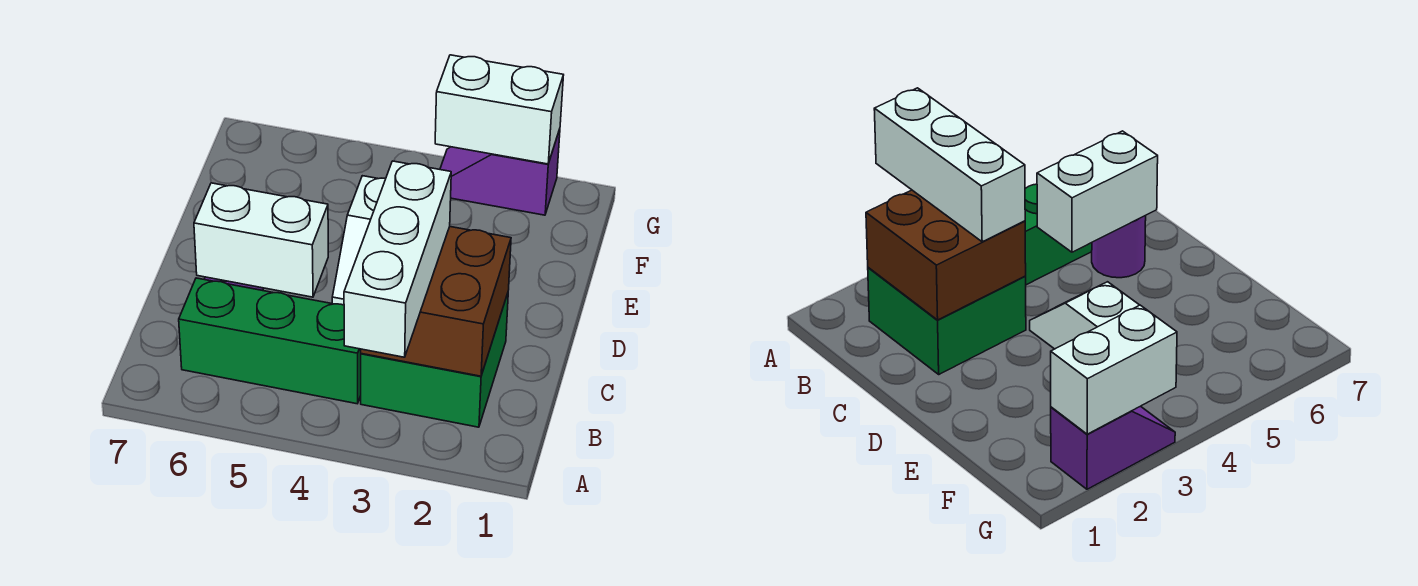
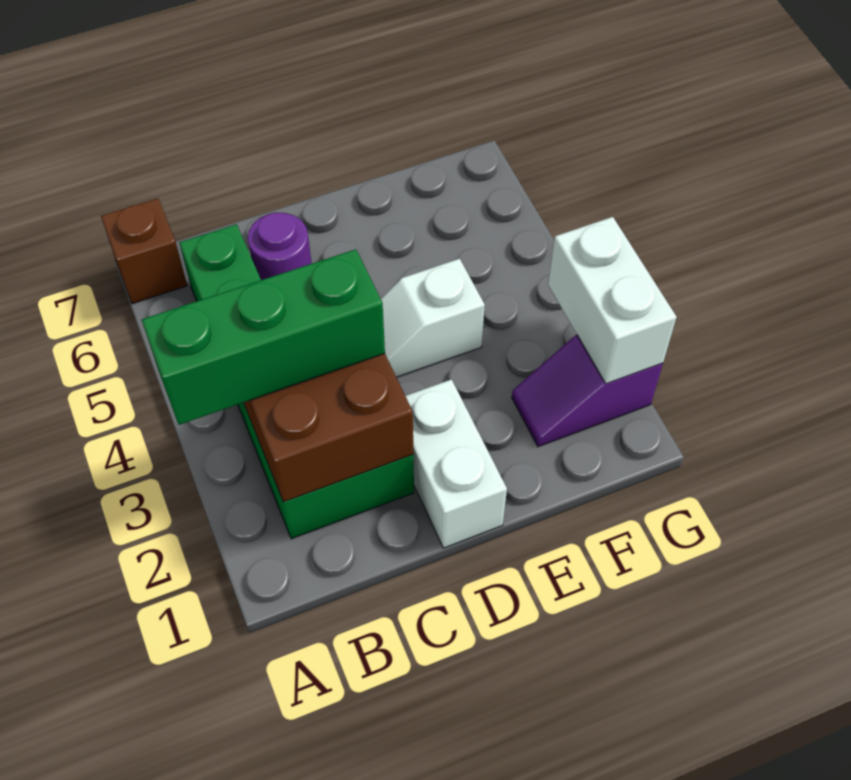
white 1x3 brick [344,161,451,357] -> green 1x3 brick [142,249,385,425]
none -> brown 1x1 brick [101,198,187,304]
white 1x2 brick [194,183,328,297] -> white 1x2 brick moved to [406,379,507,548]
purple 1x2 slope [440,129,560,215] -> purple 1x2 slope turned to [512,335,663,447]

